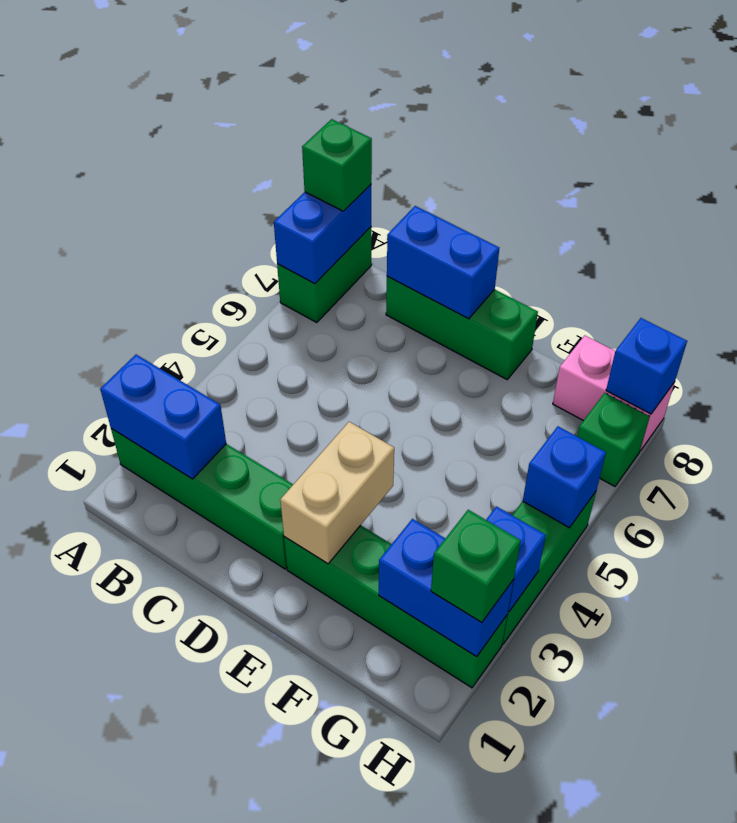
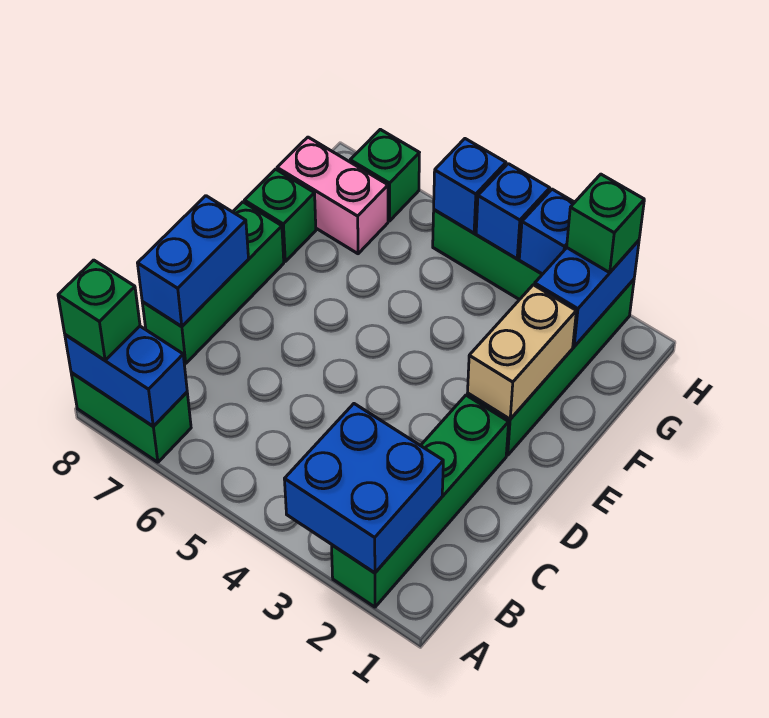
blue 1x2 brick [100,355,226,479] -> blue 2x2 brick [284,404,443,573]
tan 1x2 brick [280,422,394,564] -> tan 1x2 brick turned to [468,285,576,419]
none -> green 1x1 brick [244,169,316,261]
pink 1x2 brick [553,335,675,451] -> pink 1x2 brick turned to [277,137,388,254]
blue 1x1 brick [606,318,687,414] -> blue 1x1 brick moved to [476,164,550,259]

